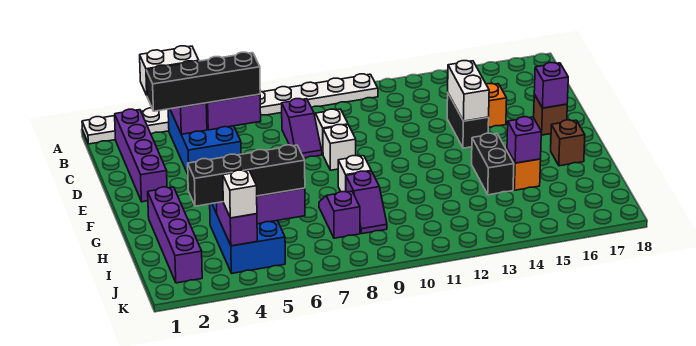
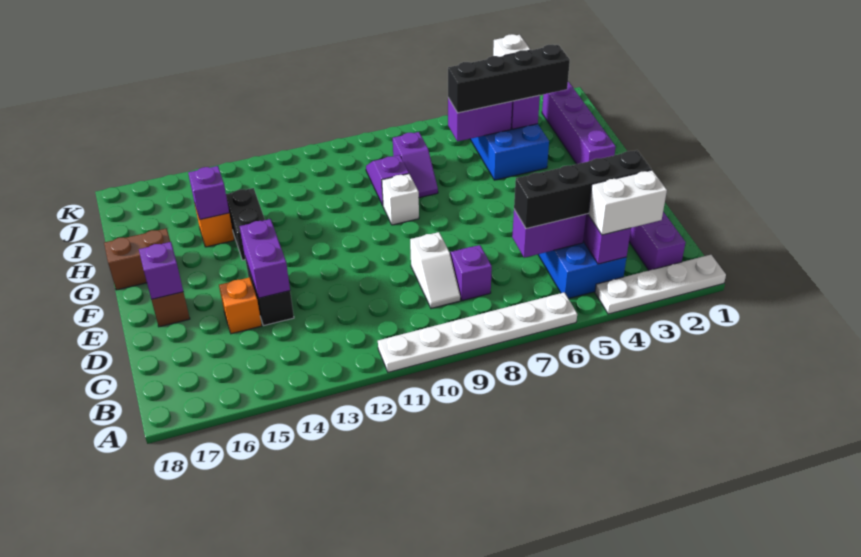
white 1x2 brick [448,61,489,121] -> purple 1x2 brick [240,219,290,298]
white 1x1 brick [323,125,356,170] -> none
brown 1x1 brick [551,120,585,166] -> brown 1x2 brick [104,228,170,290]

